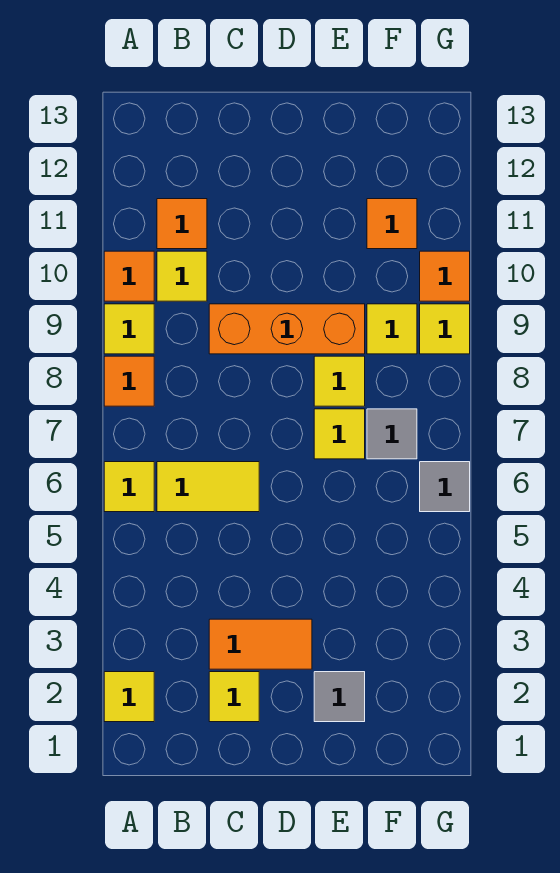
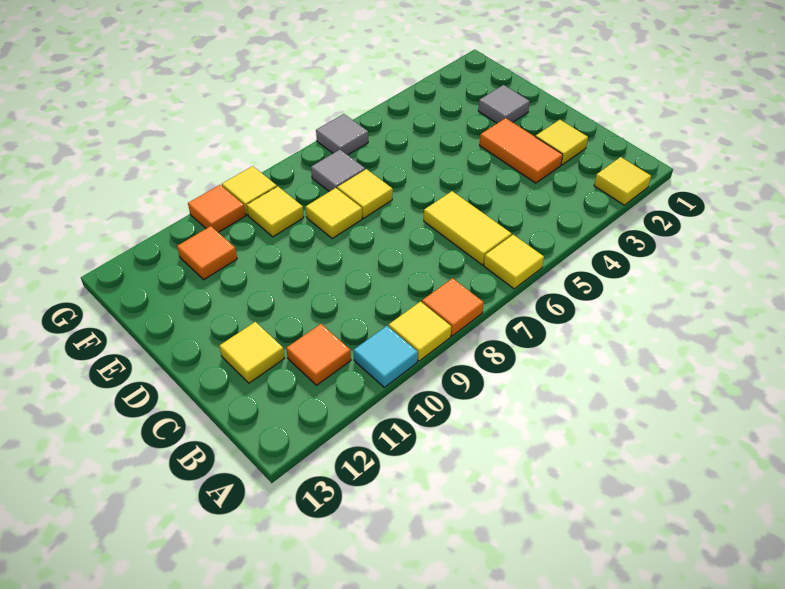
orange 1x1 tile [104,251,154,301] -> cyan 1x1 tile [354,326,418,387]
yellow 1x1 tile [157,251,207,301] -> yellow 1x1 tile moved to [219,322,285,383]
orange 1x3 brick [209,304,365,354] -> none

